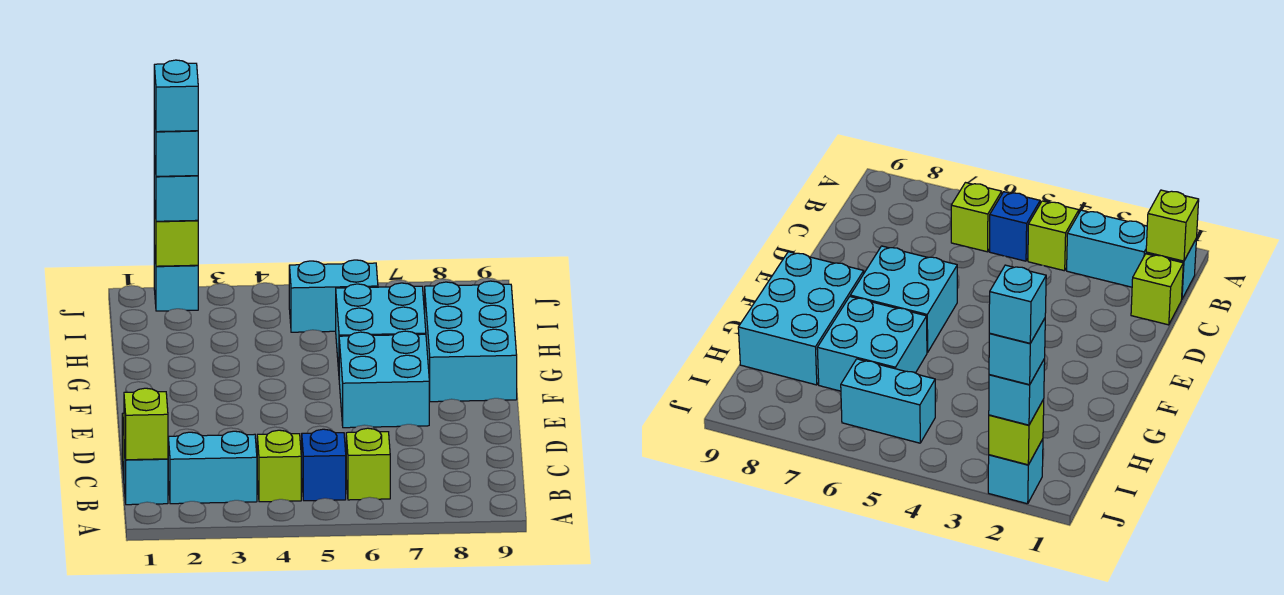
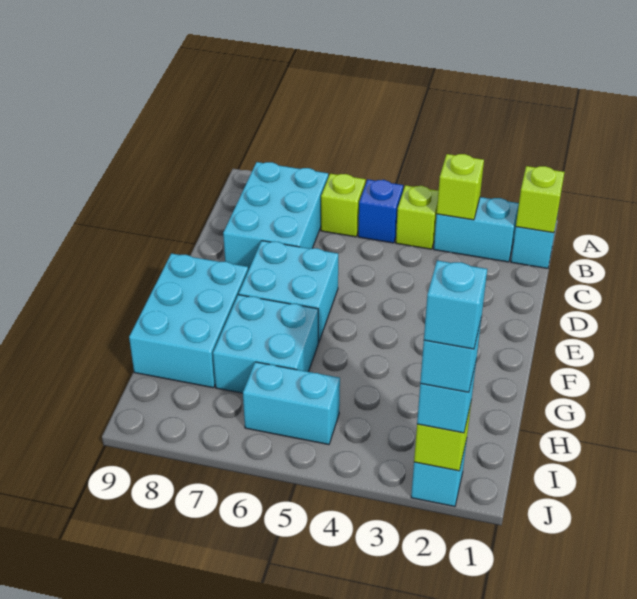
none -> cyan 2x3 brick [223,162,328,270]
lime 1x1 brick [1131,254,1183,325] -> lime 1x1 brick moved to [437,154,484,220]

